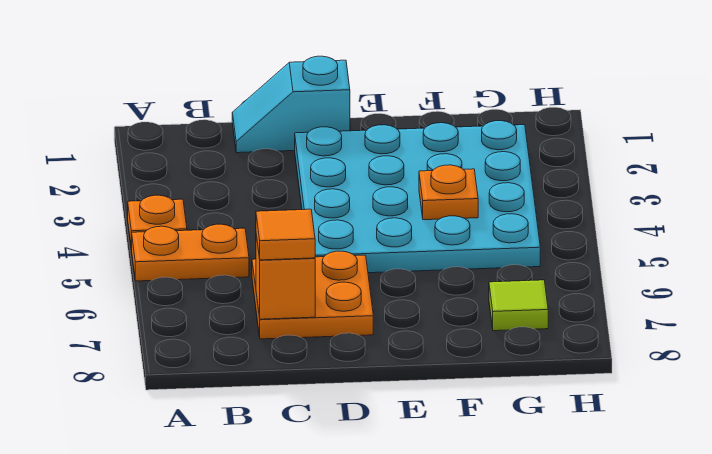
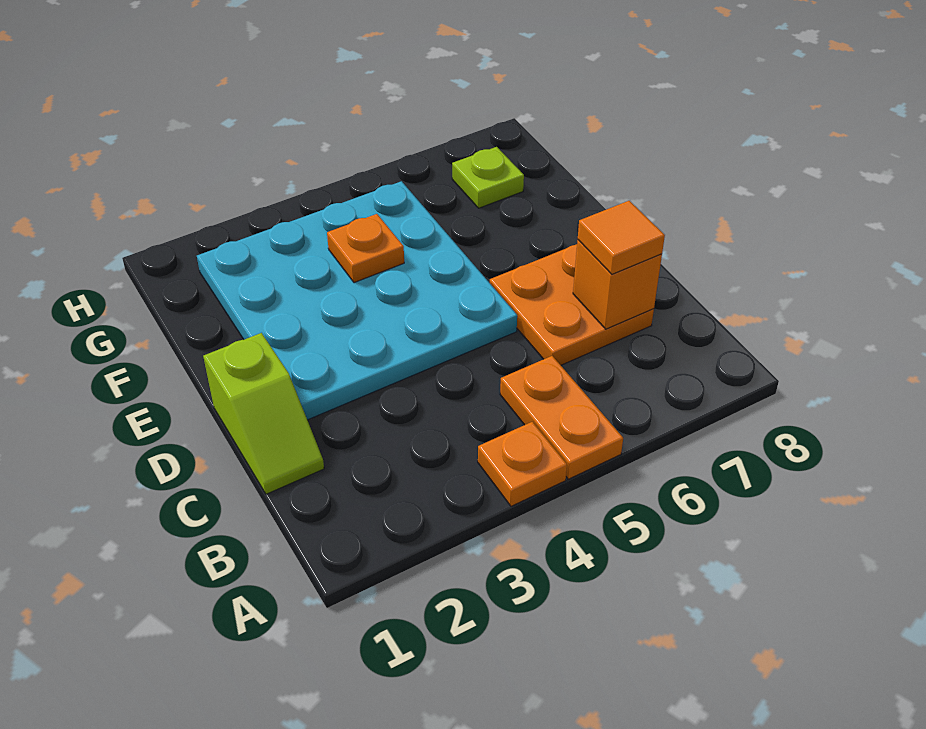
cyan 1x2 slope [232,56,350,153] -> lime 1x2 slope [203,333,324,494]
lime 1x1 tile [489,280,548,331] -> lime 1x1 plate [452,147,524,208]

